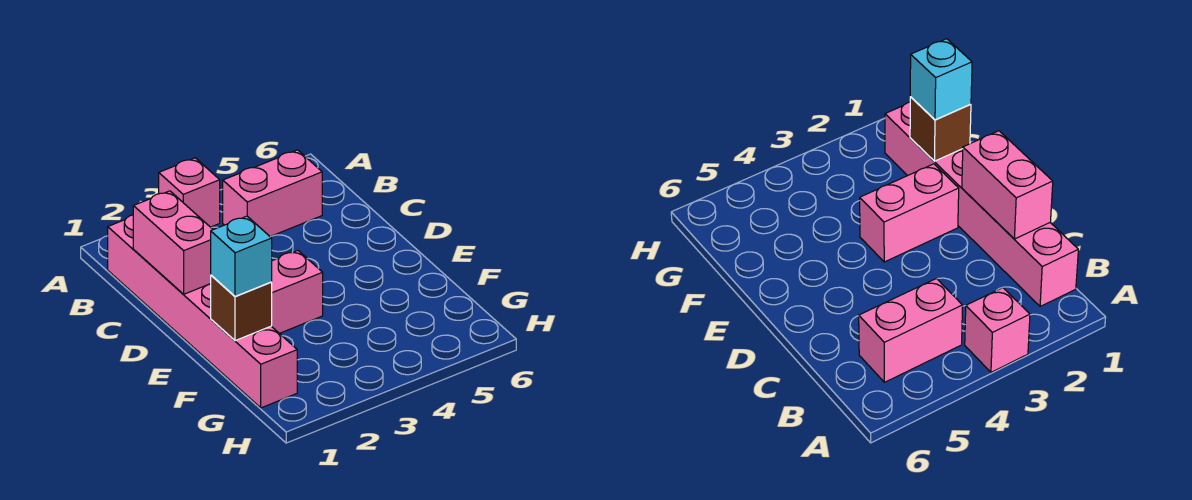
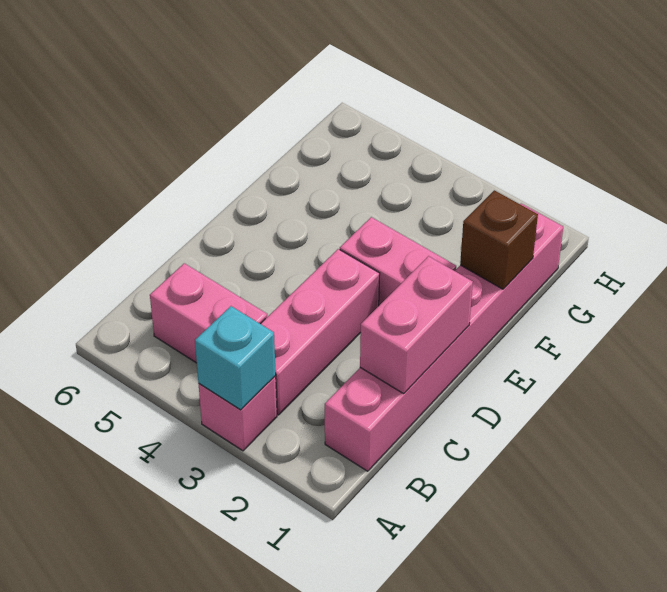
none -> pink 1x3 brick [261,249,380,415]
cyan 1x1 brick [211,216,272,296] -> cyan 1x1 brick moved to [195,306,276,410]

